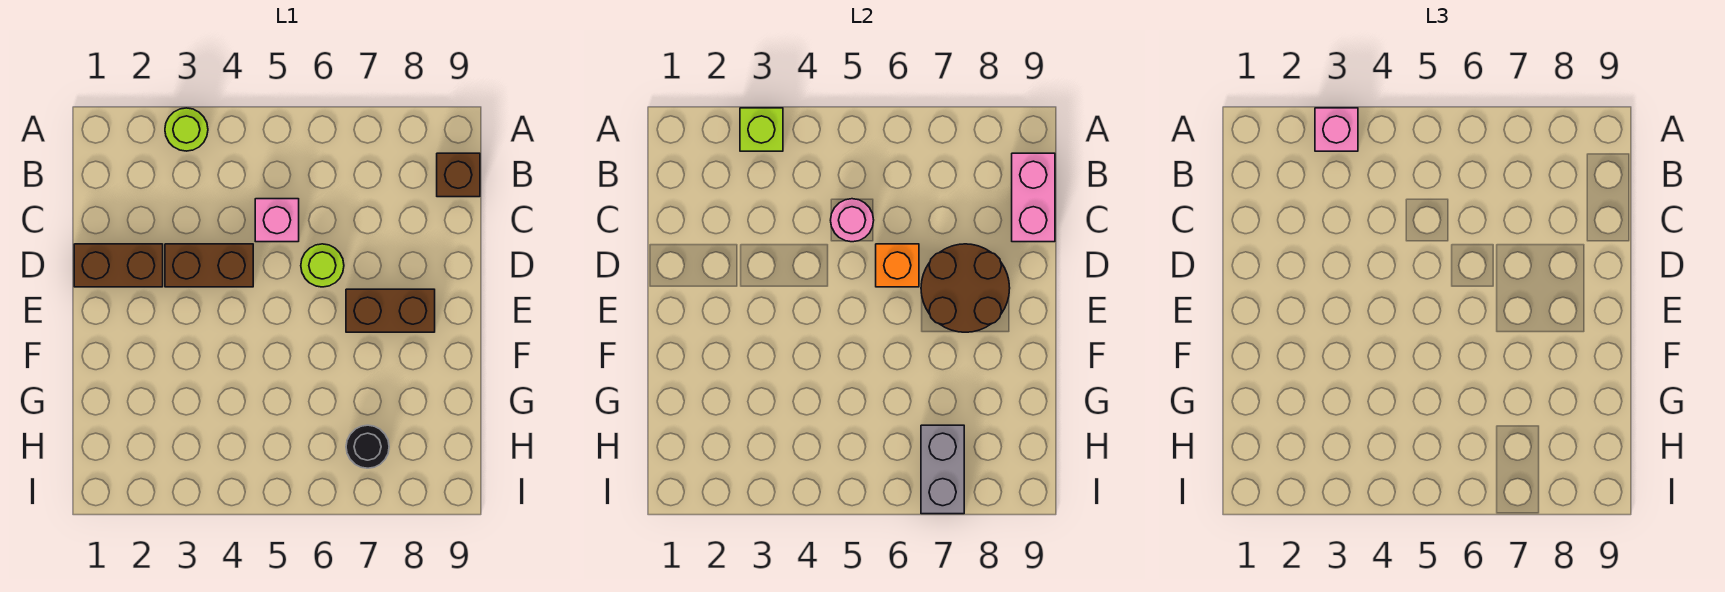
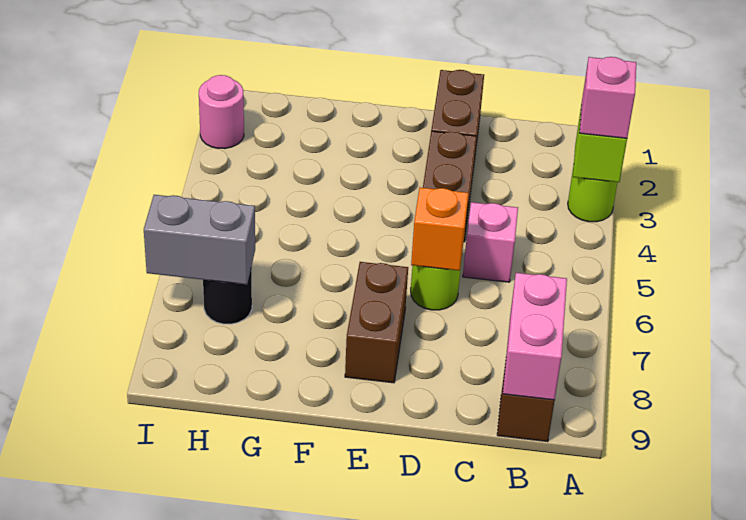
pink 1x2 brick [1012,153,1055,242] -> pink 1x2 brick turned to [503,273,567,400]
pink 1x1 round brick [831,199,874,242] -> pink 1x1 round brick moved to [199,75,244,149]
brown 2x2 round brick [921,244,1010,332] -> none

